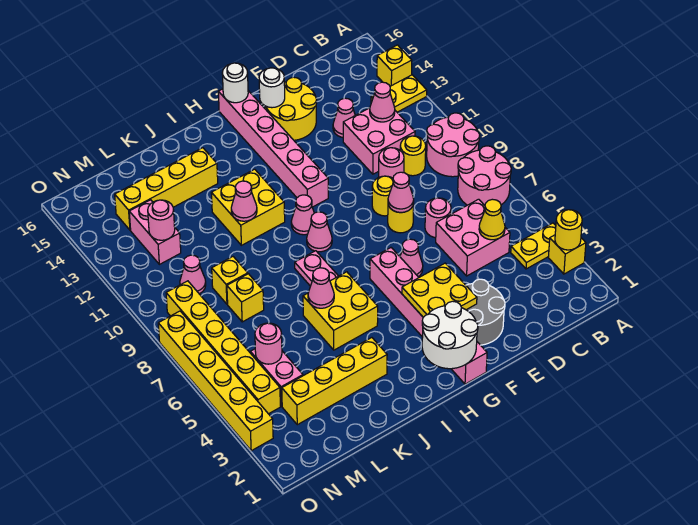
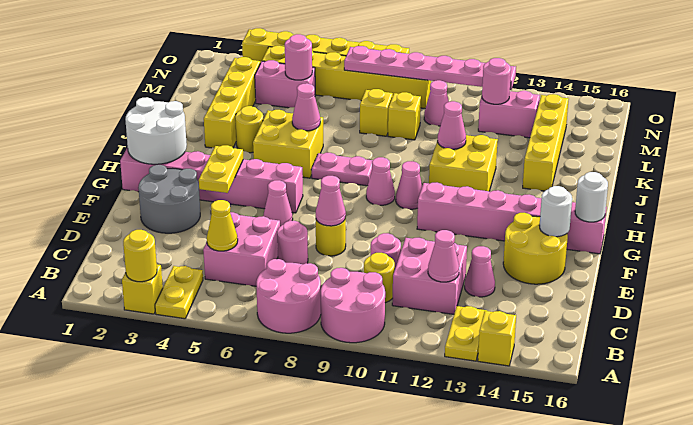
yellow 1x1 round brick [372,176,393,216] -> yellow 1x1 round brick moved to [235,106,263,153]
yellow 2x2 plate [402,263,477,317] -> yellow 1x2 plate [199,145,243,193]
none -> pink 1x6 plate [344,46,516,90]

